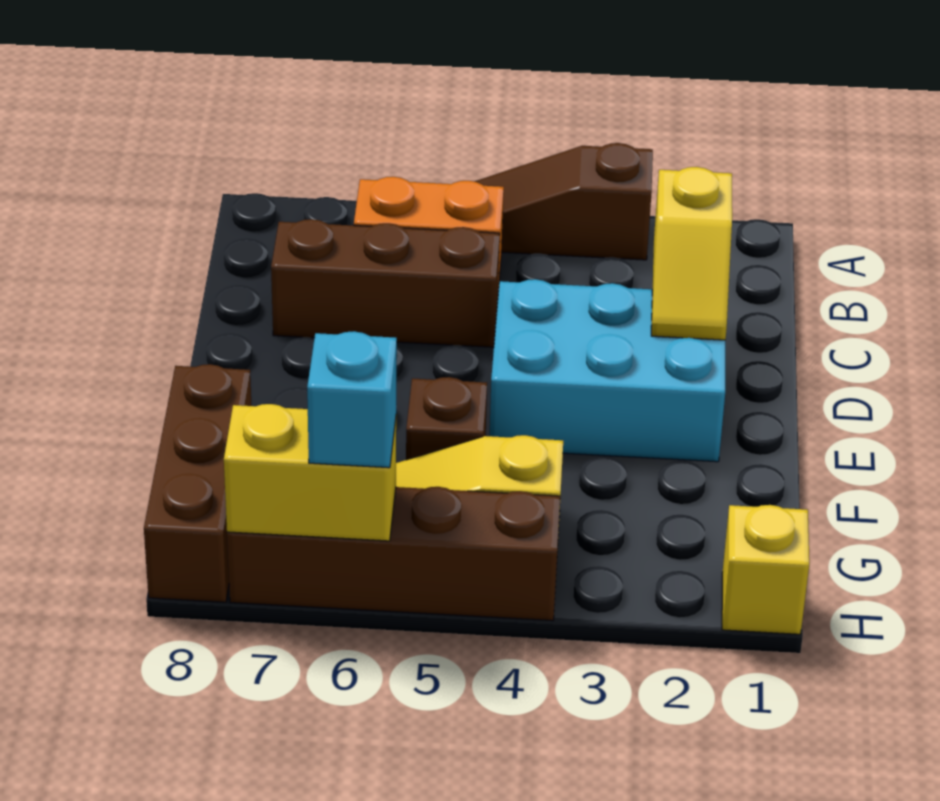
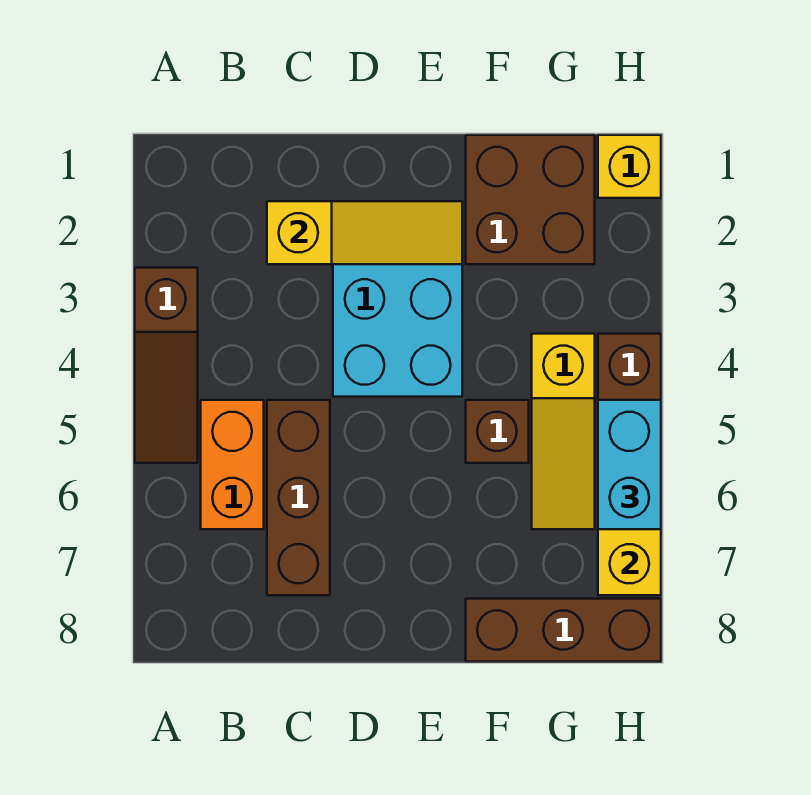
yellow 1x2 slope [651,167,732,340] -> yellow 1x3 slope [267,201,462,264]
none -> brown 2x2 brick [466,135,595,264]
cyan 1x1 brick [307,331,397,468] -> cyan 1x2 brick [598,400,661,529]

